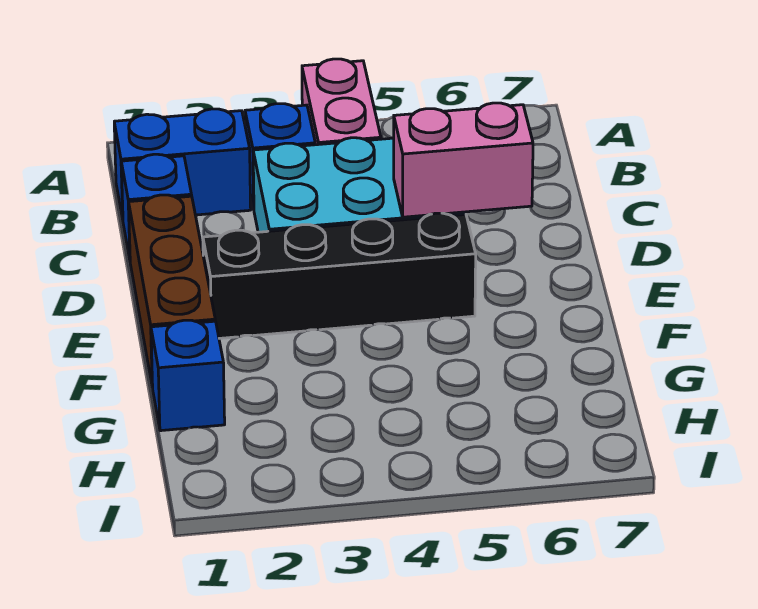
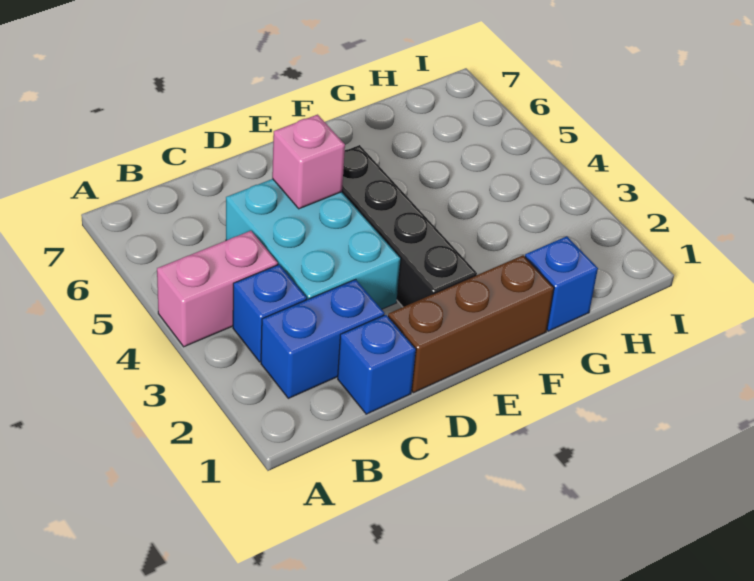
blue 1x2 brick [114,109,251,219] -> blue 1x2 brick turned to [261,279,385,398]
pink 1x2 brick [394,103,533,217] -> pink 1x1 brick [272,115,345,209]

